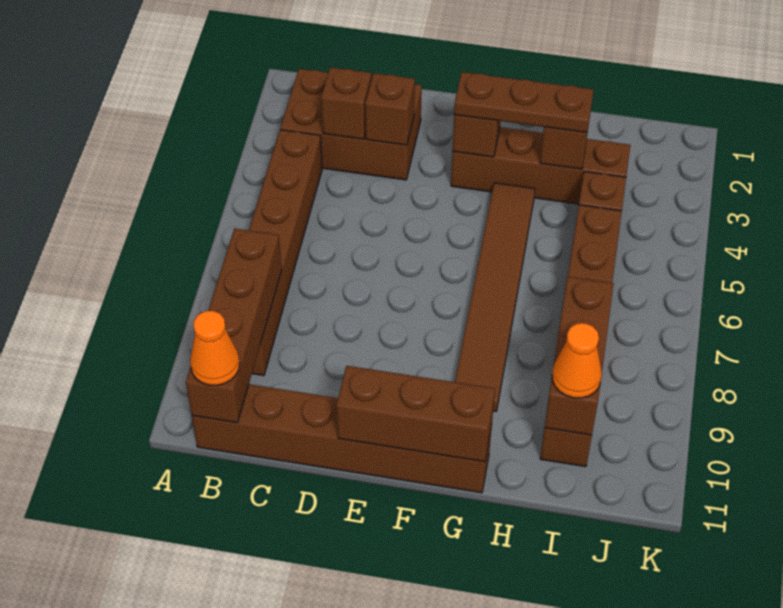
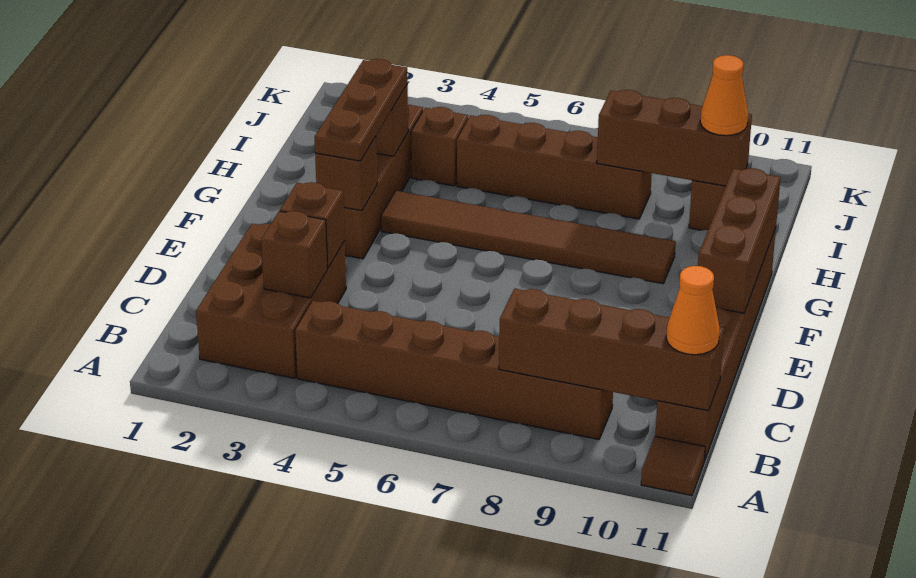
none -> brown 1x1 tile [641,436,705,496]

